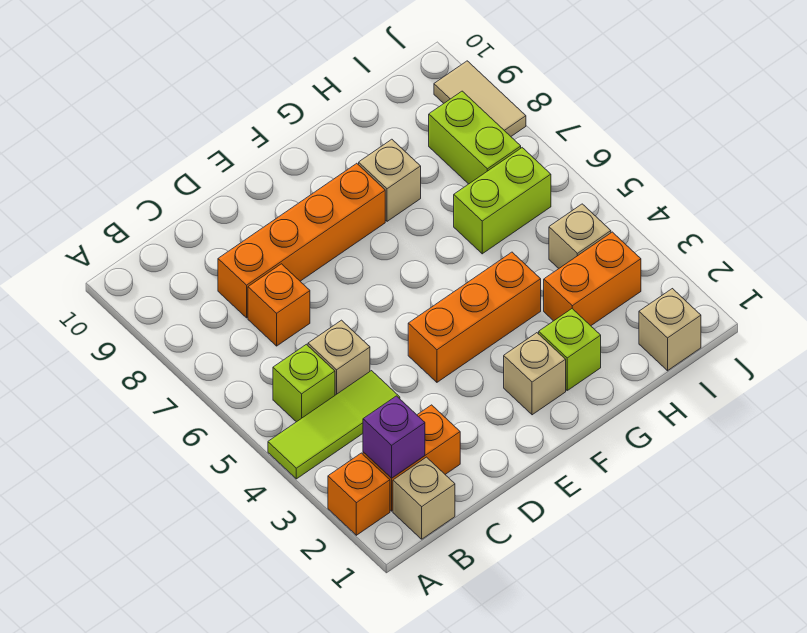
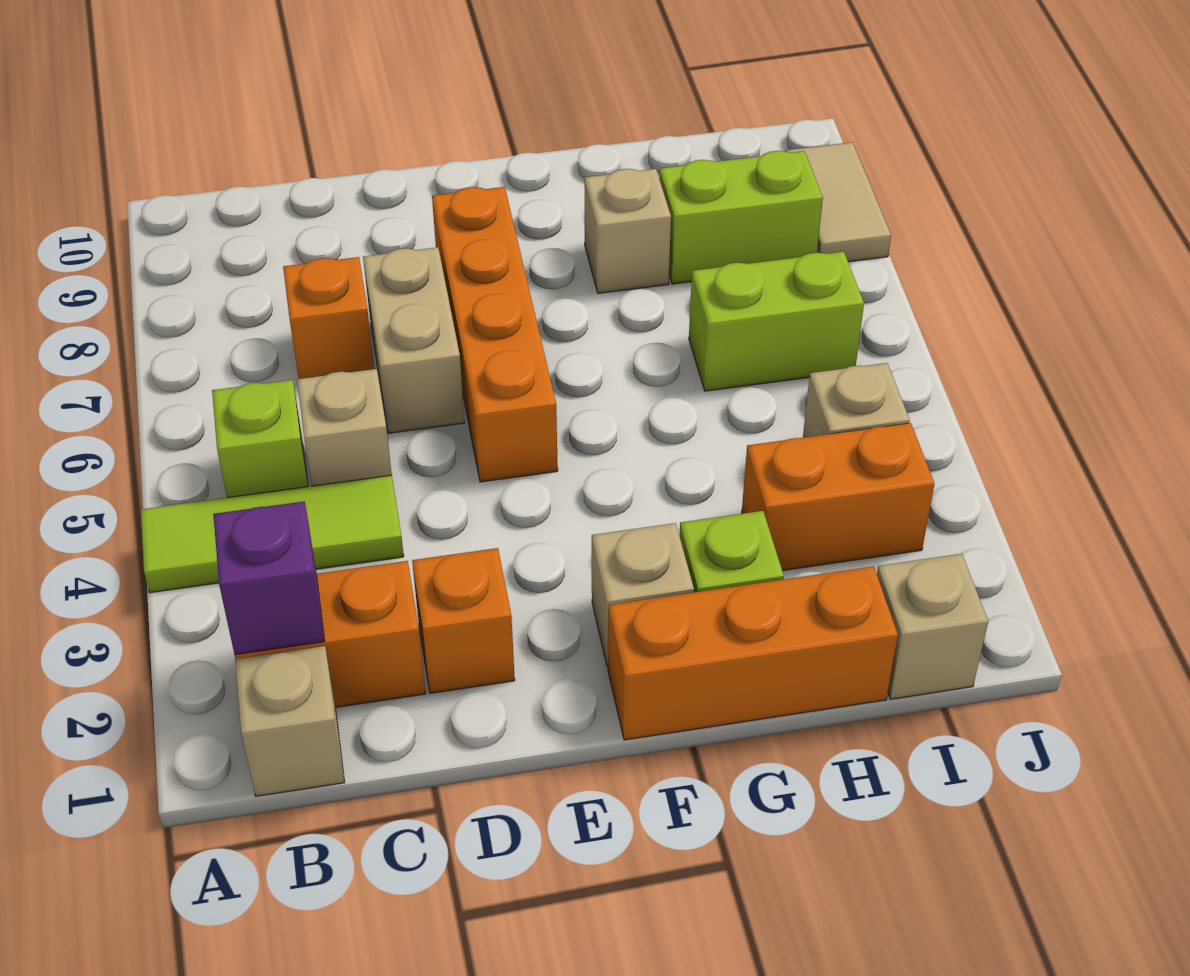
orange 1x1 brick [328,453,390,535] -> orange 1x1 brick moved to [412,548,515,693]
orange 1x4 brick [218,163,385,318] -> orange 1x4 brick turned to [432,187,558,482]
none -> tan 1x2 brick [363,247,464,433]
orange 1x3 brick [408,252,541,382] -> orange 1x3 brick moved to [608,566,898,740]
lime 1x2 brick [429,91,521,184] -> lime 1x2 brick turned to [659,151,823,284]

